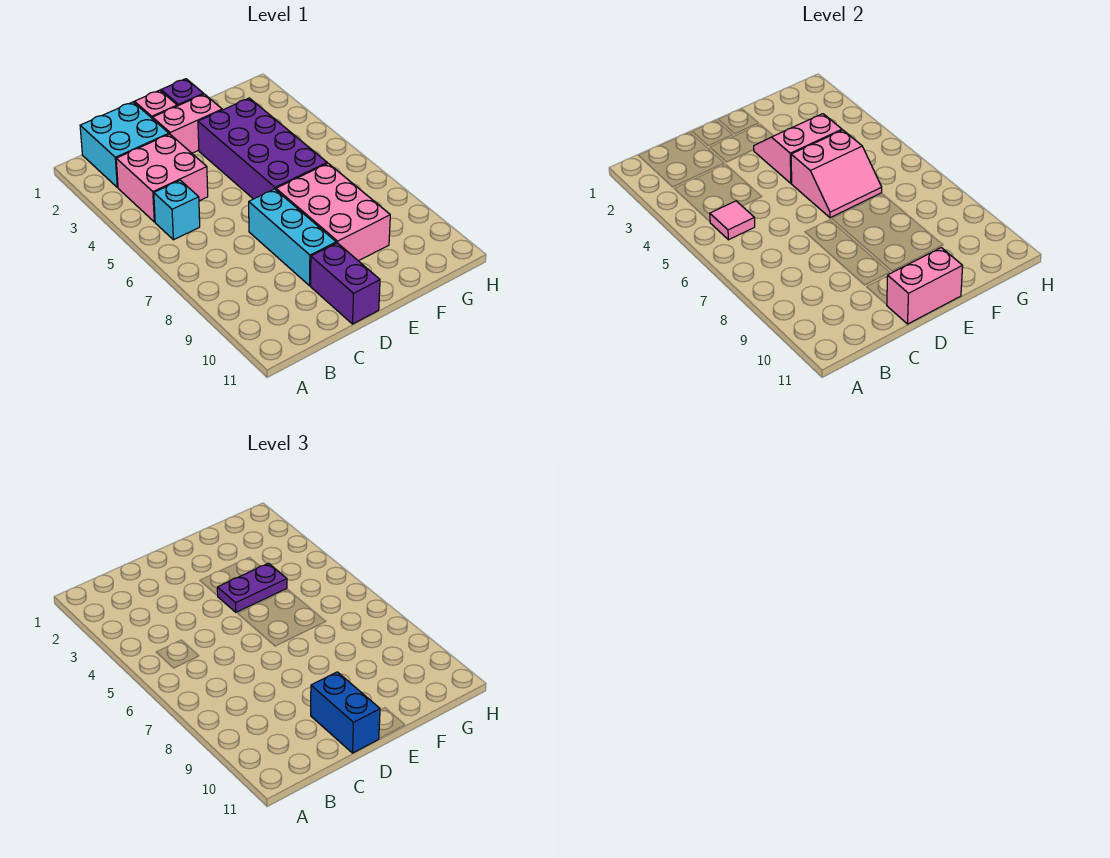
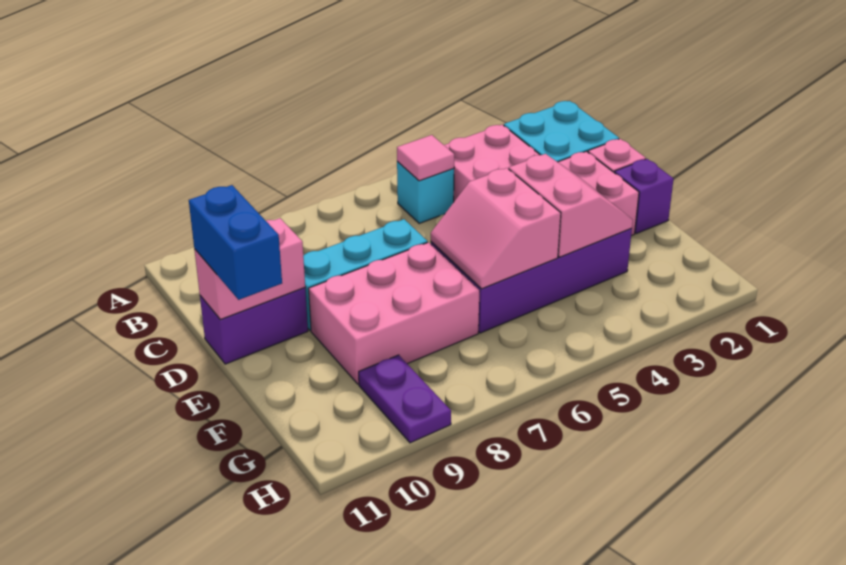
blue 1x2 brick [311,672,380,753] -> blue 1x2 brick turned to [189,185,282,300]
pink 1x2 brick [887,248,963,324] -> pink 1x2 brick turned to [194,218,305,320]
purple 1x2 plate [217,563,287,612] -> purple 1x2 plate moved to [359,355,451,443]

